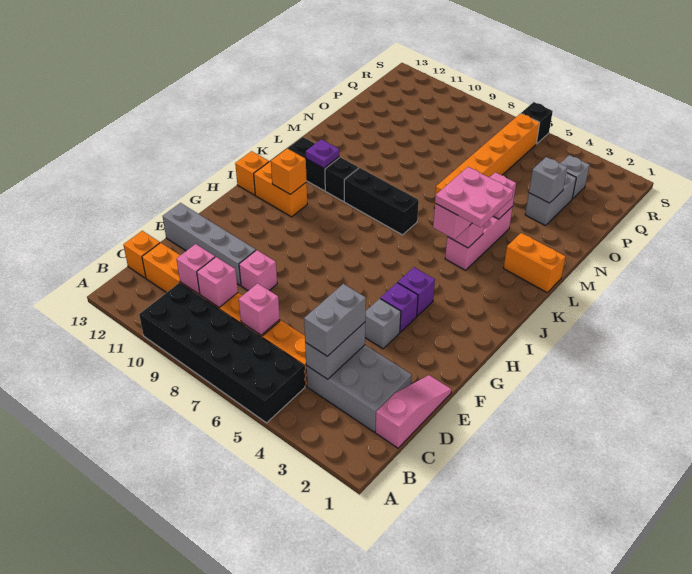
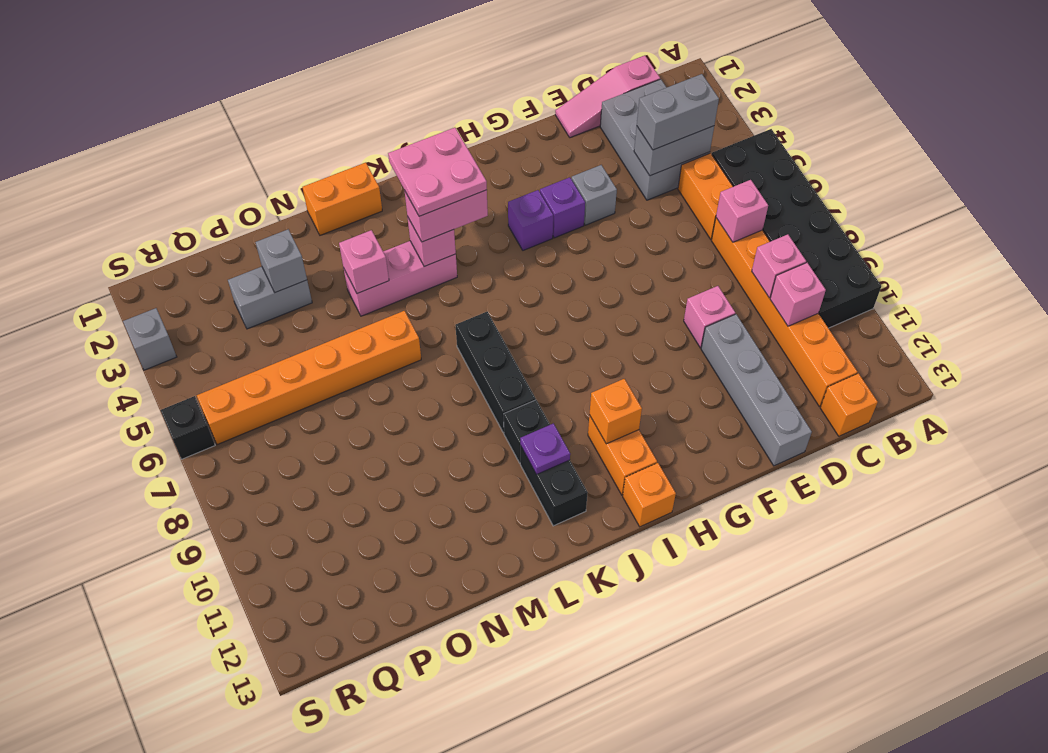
orange 1x2 brick [504,233,566,292] -> orange 1x2 brick turned to [303,163,382,235]
grey 1x1 brick [560,155,590,199] -> grey 1x1 brick moved to [123,308,177,370]

